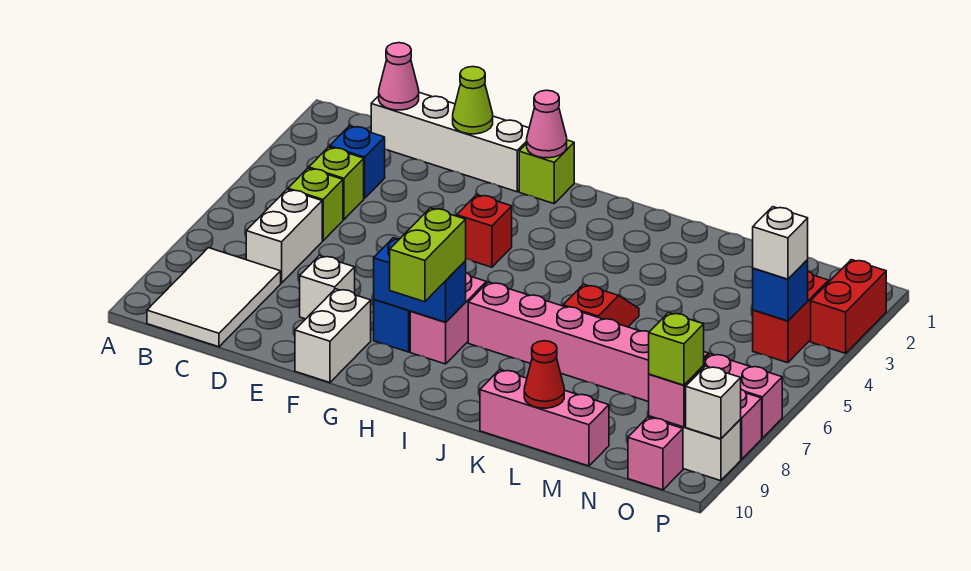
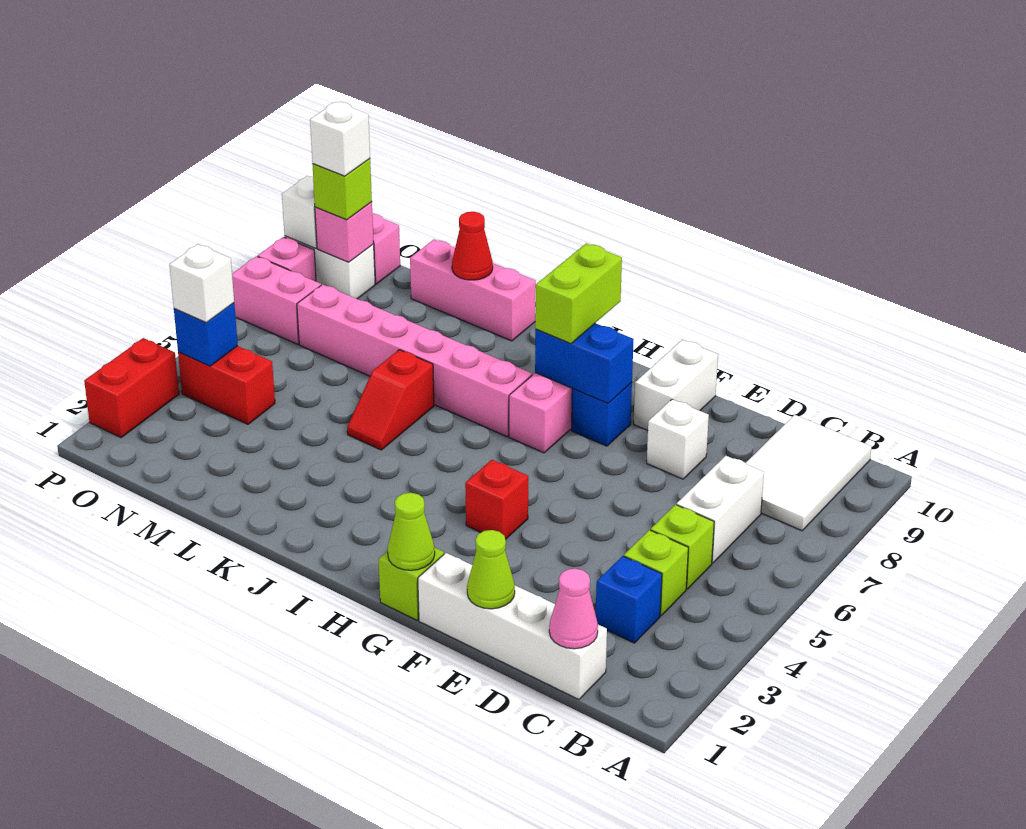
pink 1x1 cone [527,90,567,158] -> lime 1x1 cone [388,493,435,570]
red 1x2 brick [753,271,829,363] -> red 1x2 brick turned to [178,346,275,424]
none -> white 1x1 brick [310,102,370,176]

